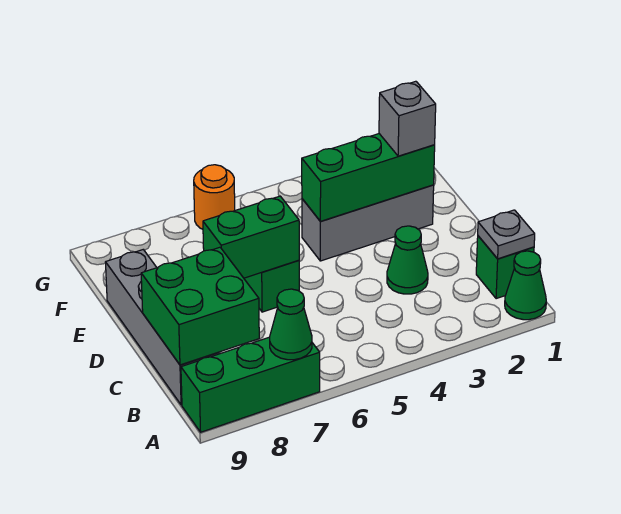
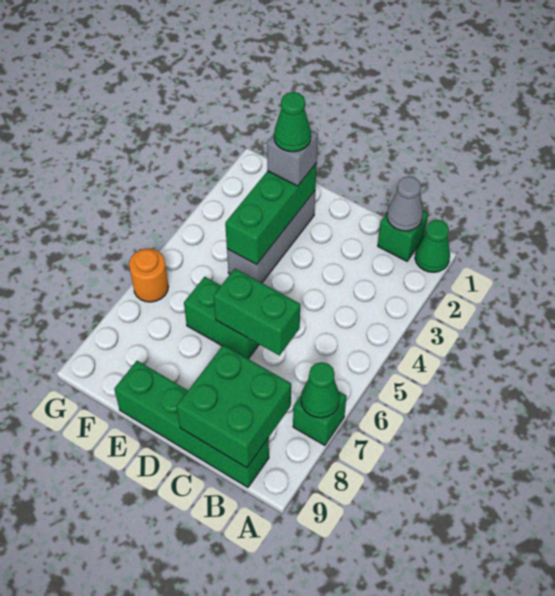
green 1x3 brick [181,337,320,432] -> green 1x1 brick [293,392,347,445]
grey 1x1 plate [478,210,535,259] -> grey 1x1 cone [387,176,423,231]
grey 1x4 brick [106,250,219,405] -> green 1x4 brick [114,361,269,488]
green 1x1 cone [387,226,428,294] -> green 1x1 cone moved to [274,92,311,152]
green 1x2 brick [203,196,299,278] -> green 1x2 brick turned to [214,269,300,356]

